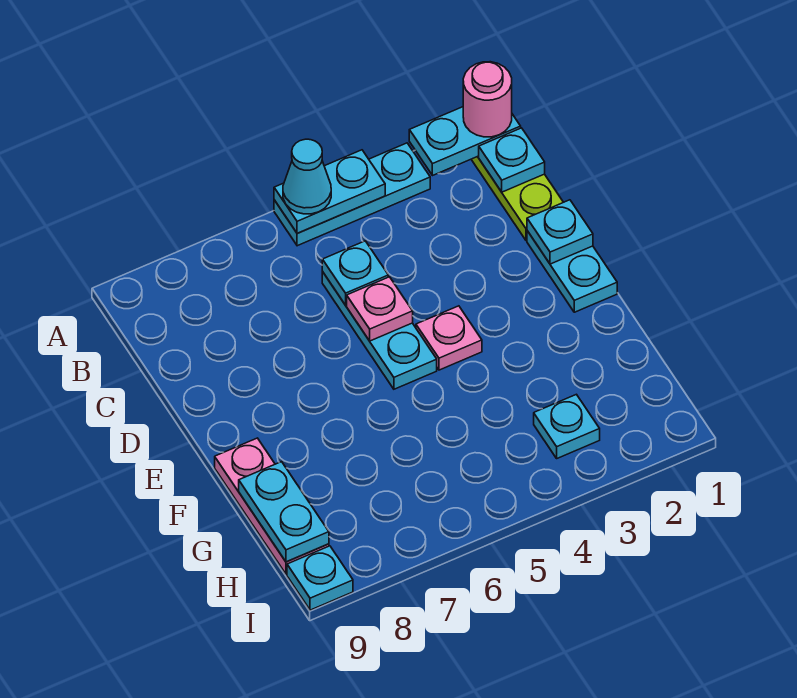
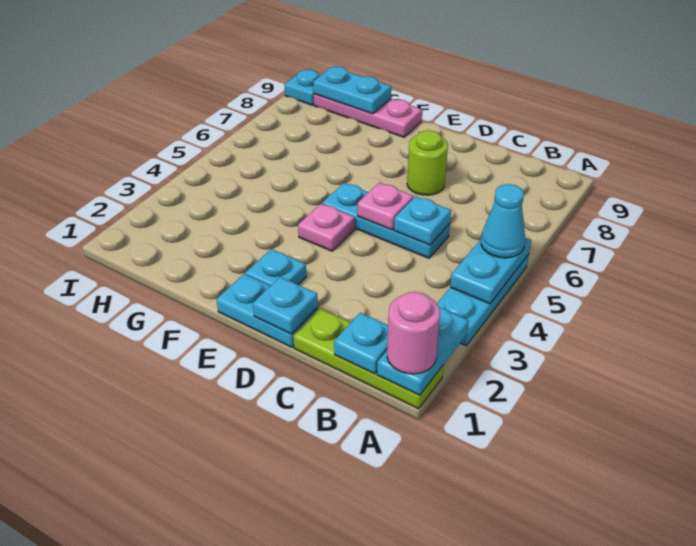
none -> lime 1x1 round brick [407,130,448,195]
cyan 1x1 plate [534,394,600,458] -> cyan 1x1 plate moved to [246,249,306,286]

